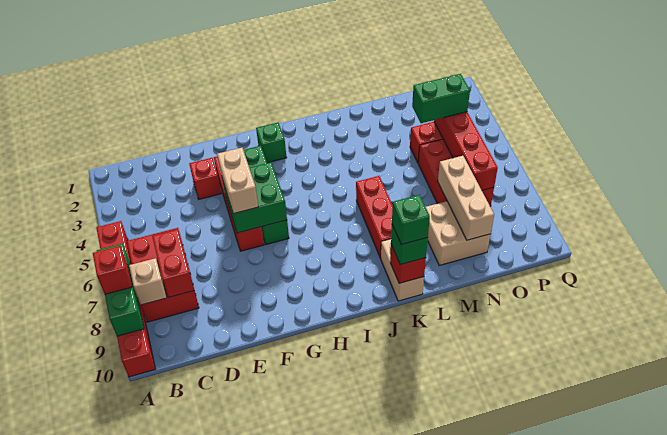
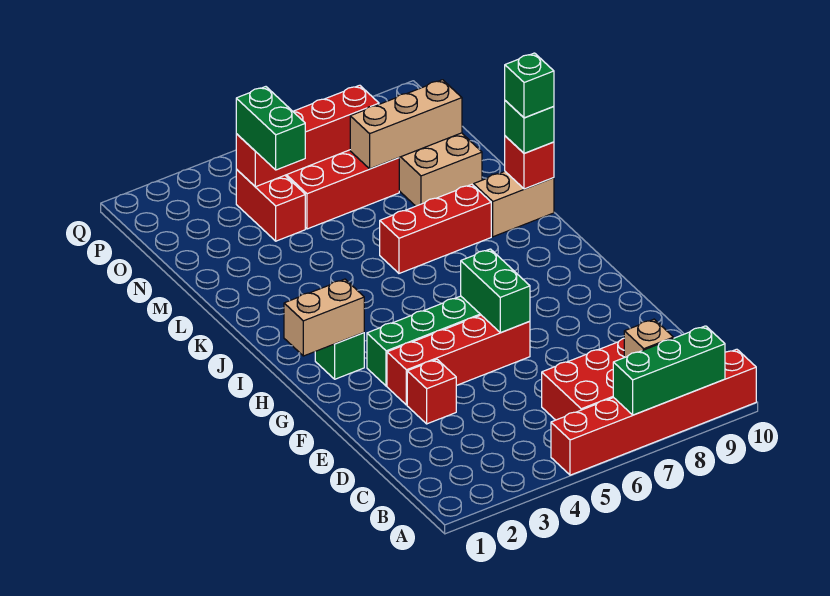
red 1x1 brick [93,246,132,294] -> none
red 1x2 brick [152,229,194,298] -> none
green 2x2 brick [222,162,287,233] -> green 1x2 brick [461,249,530,333]
tan 1x2 brick [217,148,258,214] -> tan 1x2 brick moved to [284,279,364,356]

